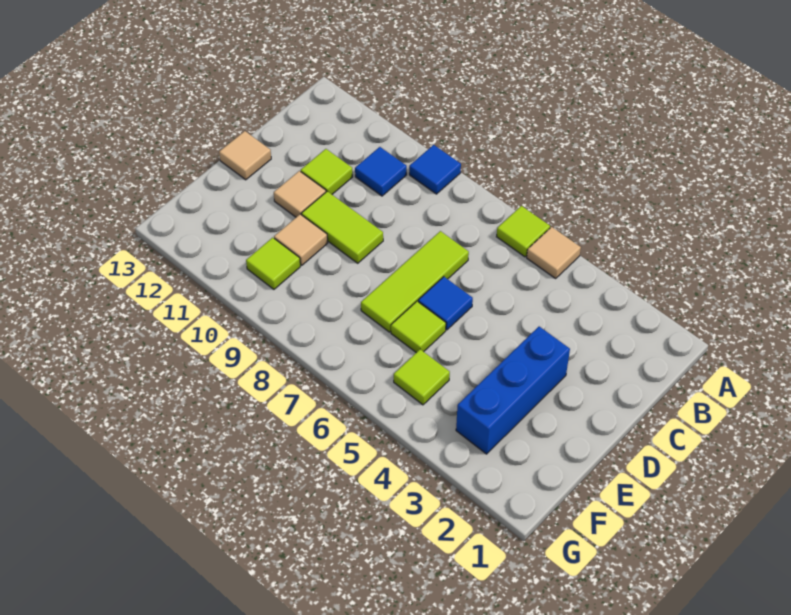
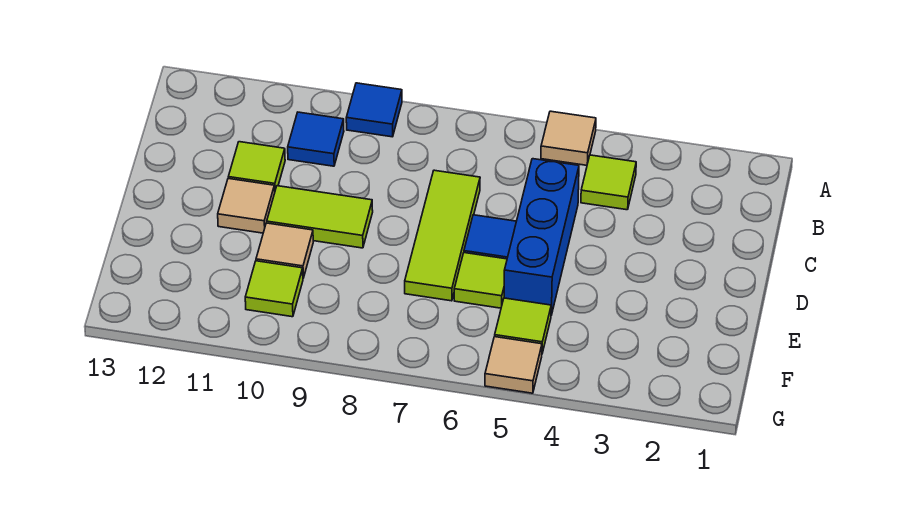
lime 1x1 tile [497,206,550,257] -> lime 1x1 tile moved to [581,155,636,210]
blue 1x3 brick [456,327,570,454] -> blue 1x3 brick moved to [504,159,579,315]
tan 1x1 tile [219,131,271,180] -> tan 1x1 tile moved to [485,337,542,393]

